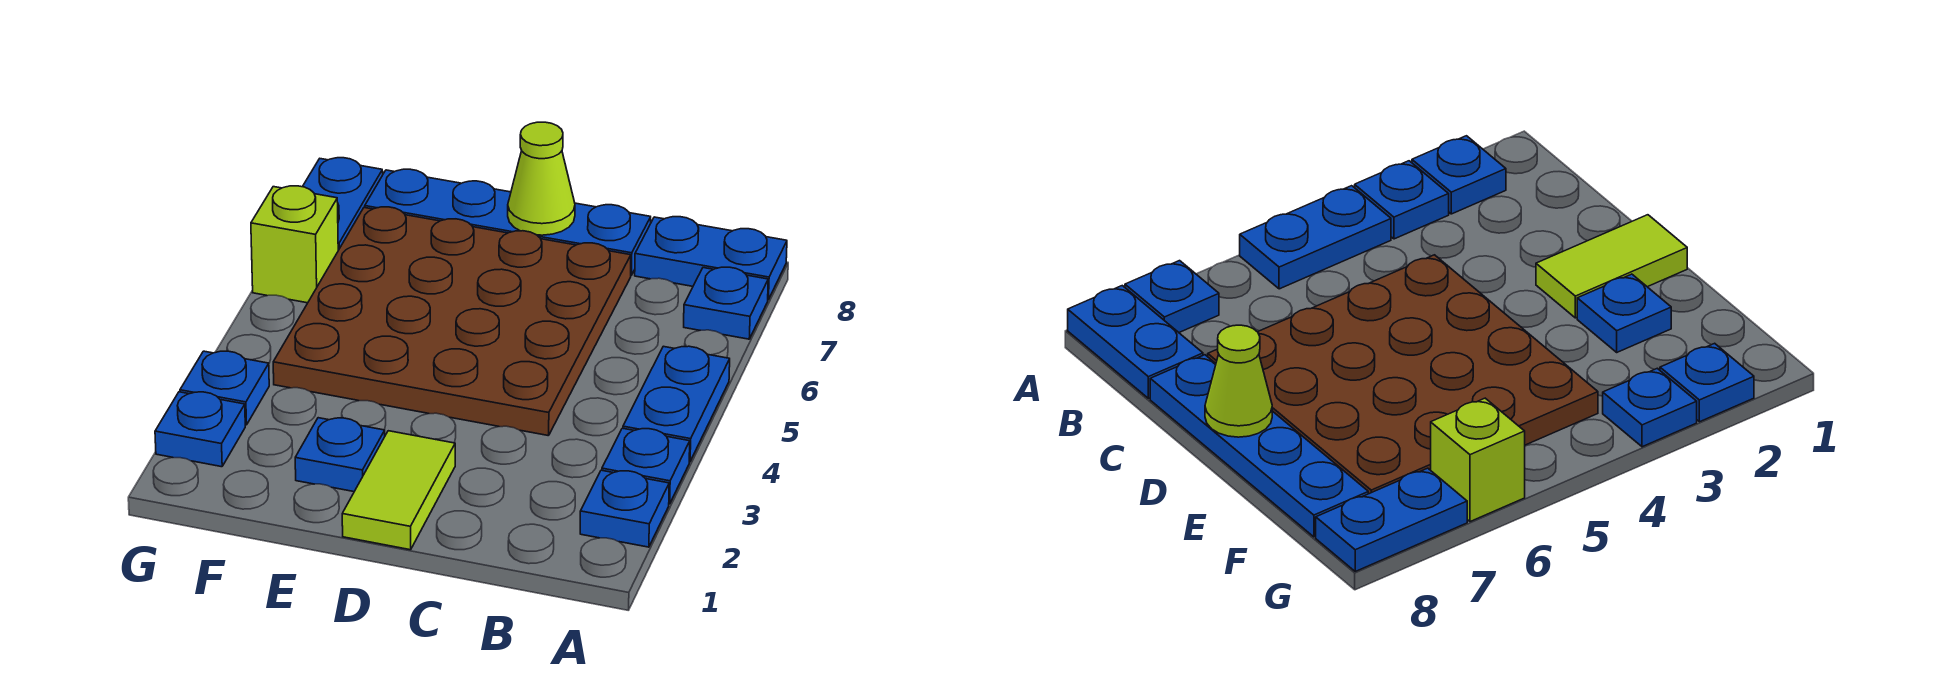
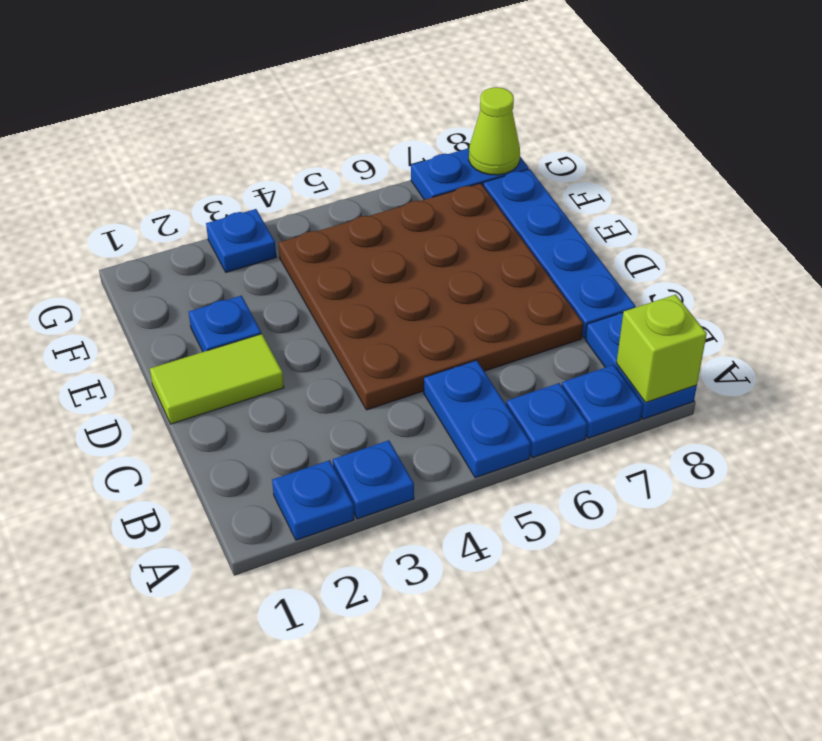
blue 1x2 plate [623,346,730,462] -> blue 1x2 plate turned to [424,360,531,478]
lime 1x1 cone [508,122,575,235] -> lime 1x1 cone moved to [469,87,520,175]
blue 1x1 plate [155,392,245,467] -> blue 1x1 plate moved to [506,383,587,458]
lime 1x1 brick [251,186,338,303] -> lime 1x1 brick moved to [617,294,707,402]

